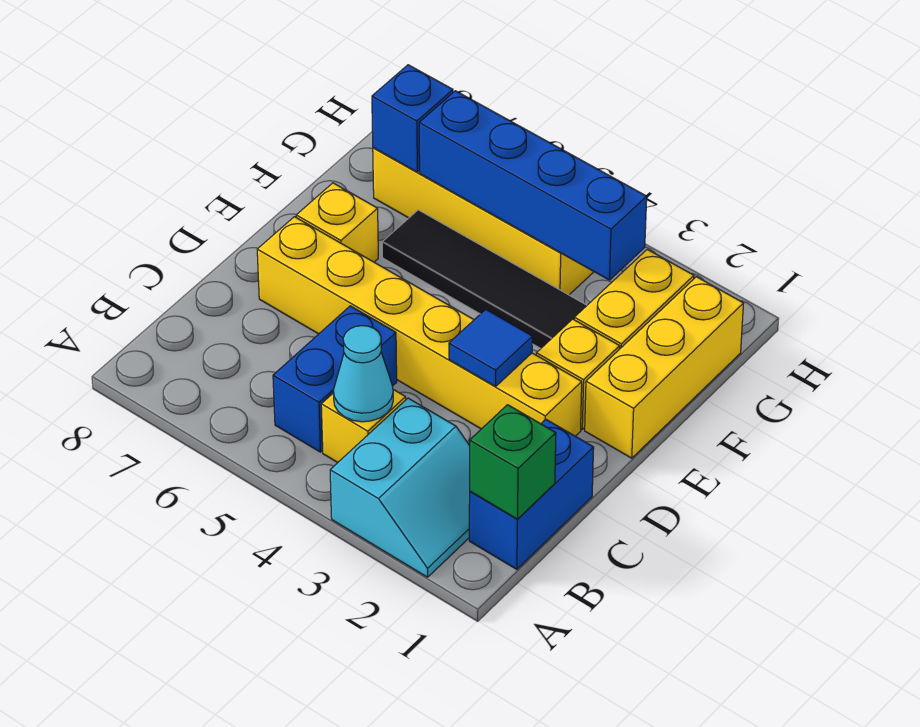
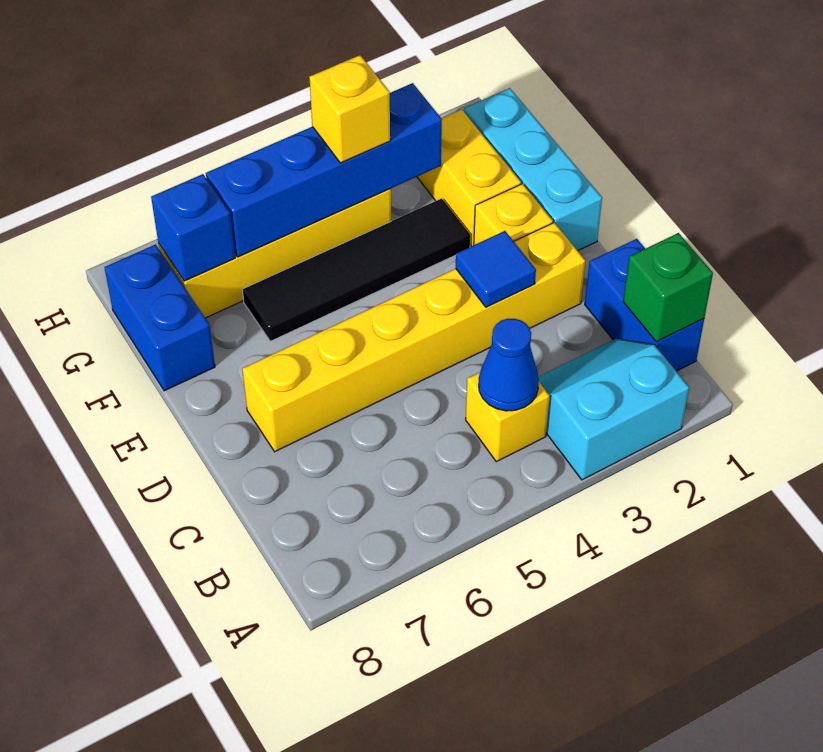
cyan 2x2 slope [330,398,470,577] -> cyan 2x2 slope turned to [538,339,689,480]
cyan 1x1 cone [333,326,393,422] -> blue 1x1 cone [479,319,539,411]
blue 1x2 brick [273,306,397,452] -> blue 1x2 brick moved to [105,244,215,391]
yellow 1x3 brick [585,277,744,458] -> cyan 1x3 brick [464,88,602,251]
yellow 1x1 brick [296,183,378,262] -> yellow 1x1 brick moved to [309,55,390,163]

